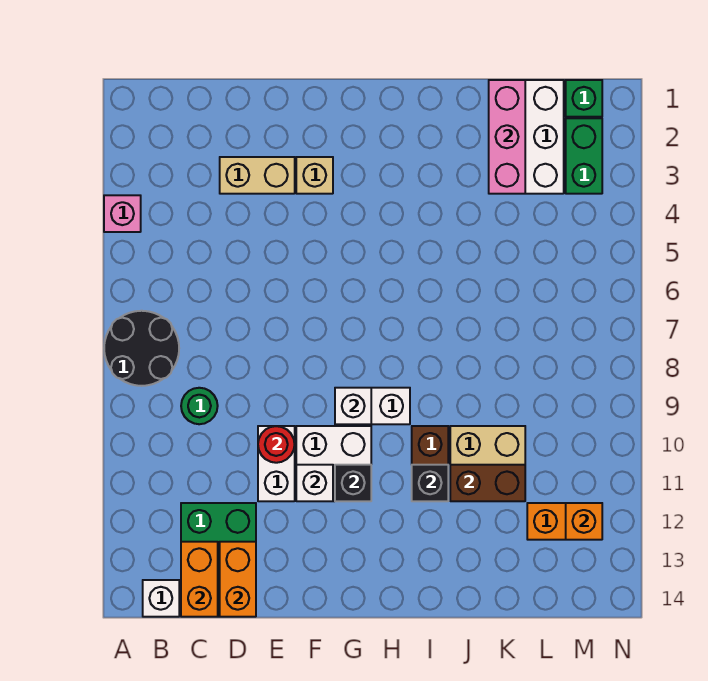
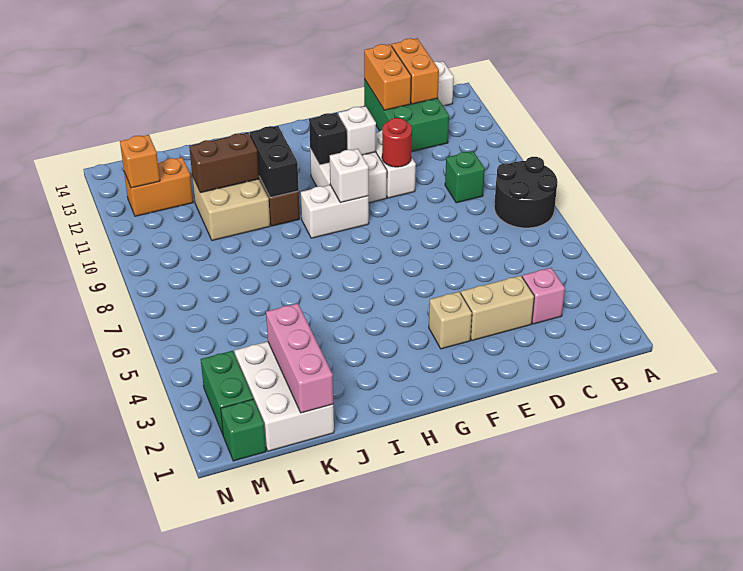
pink 1x1 brick [104,195,141,232] -> pink 1x1 brick moved to [522,268,565,324]
green 1x1 round brick [181,388,218,424] -> green 1x1 brick [445,151,485,203]
black 1x1 brick [412,465,448,501] -> black 1x2 brick [250,126,299,198]

